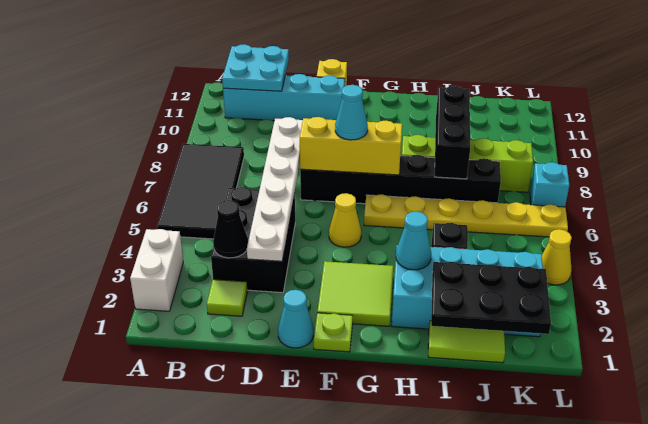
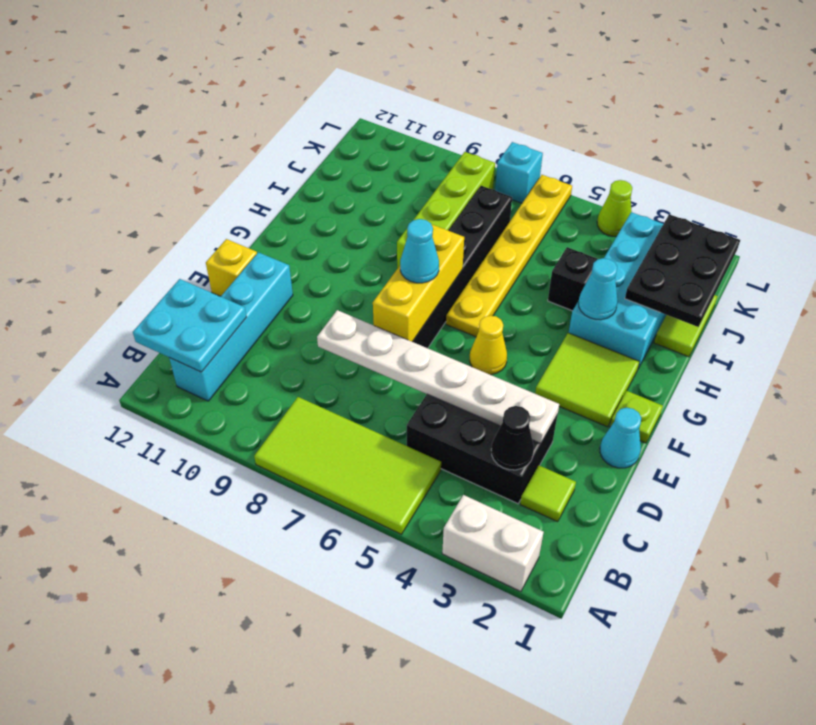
black 2x4 tile [157,144,244,239] -> lime 2x4 tile [254,397,441,534]
black 1x3 brick [435,86,470,179] -> none
yellow 1x1 cone [542,229,572,285] -> lime 1x1 cone [597,180,632,236]

